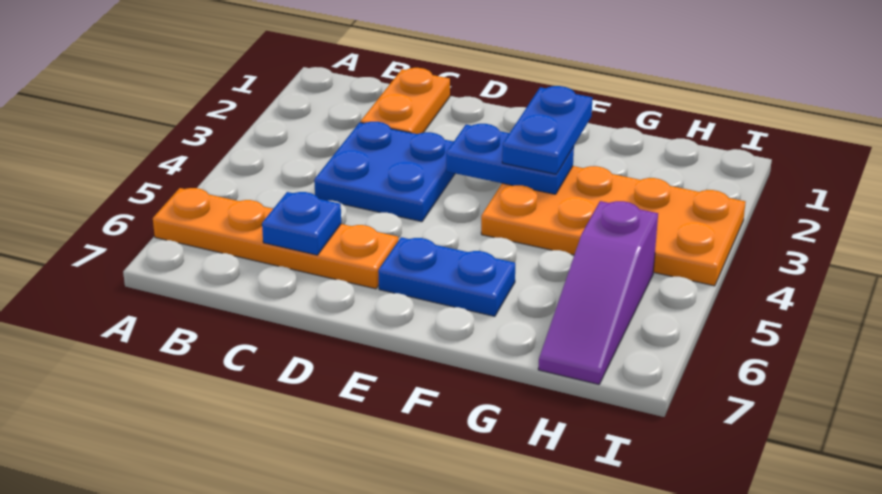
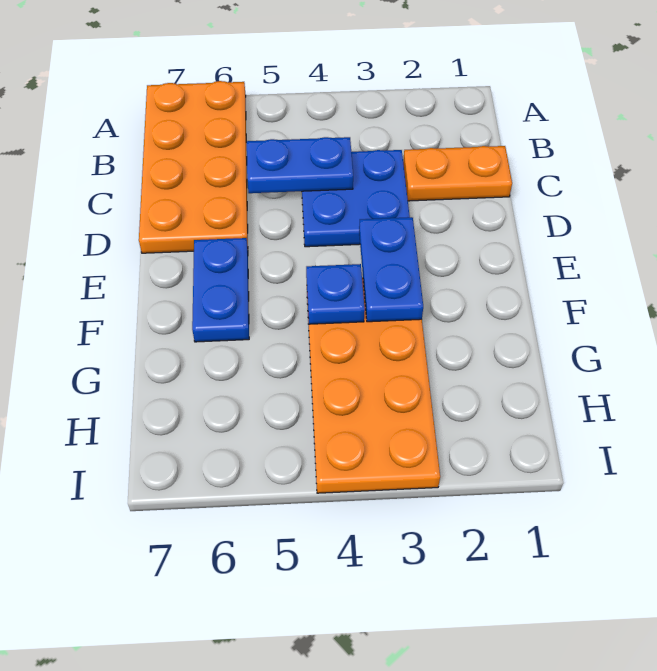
orange 1x4 plate [153,188,398,289] -> orange 2x4 plate [139,81,248,253]
blue 1x1 plate [262,192,341,255] -> blue 1x1 plate moved to [306,264,365,324]
blue 1x2 plate [502,86,593,174] -> blue 1x2 plate moved to [247,137,353,193]
purple 1x3 slope [538,201,658,384] -> none

